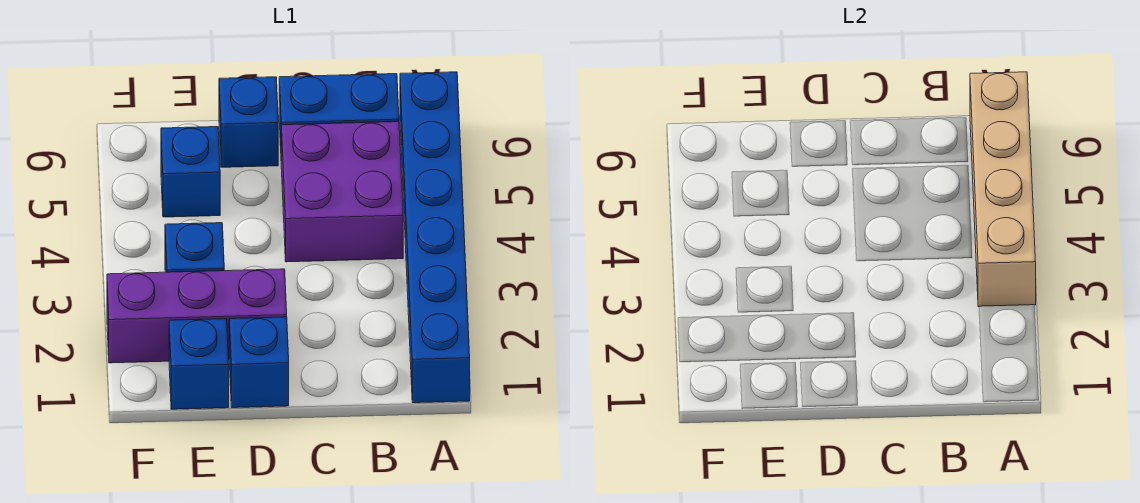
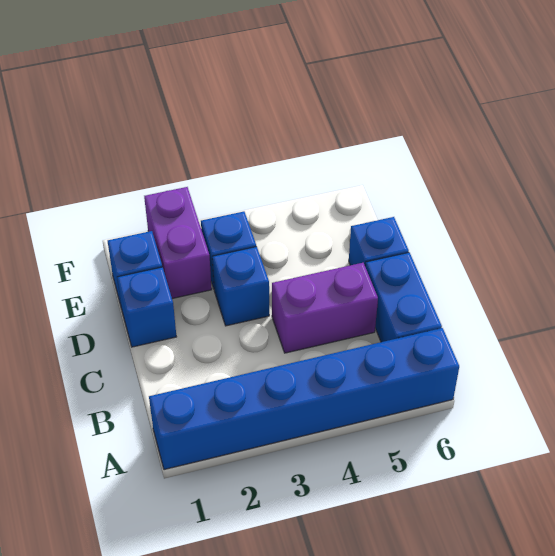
tan 1x4 brick [970,72,1036,307] -> none
purple 2x2 brick [281,122,403,262] -> purple 1x2 brick [272,263,378,353]
purple 1x3 brick [107,269,287,363] -> purple 1x2 brick [144,187,212,299]
blue 1x1 brick [161,127,220,217] -> blue 1x1 brick moved to [212,247,269,326]

